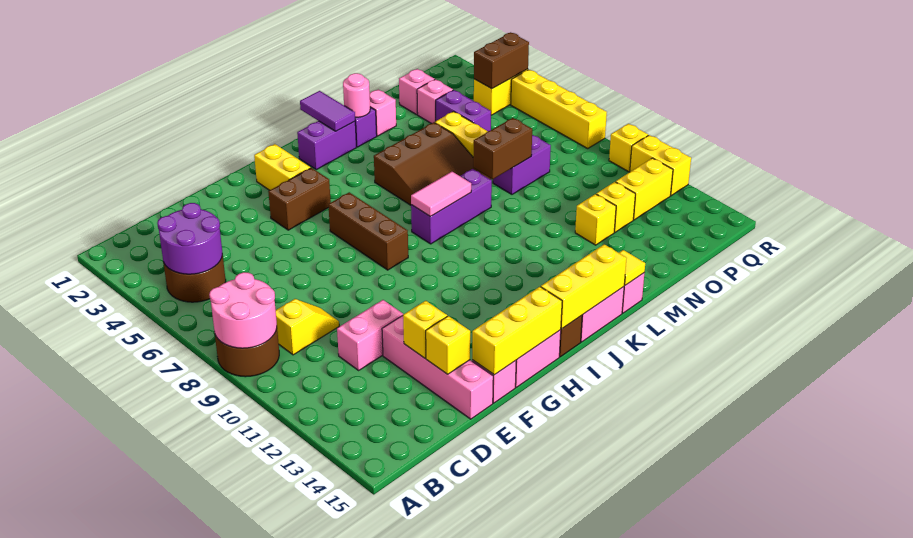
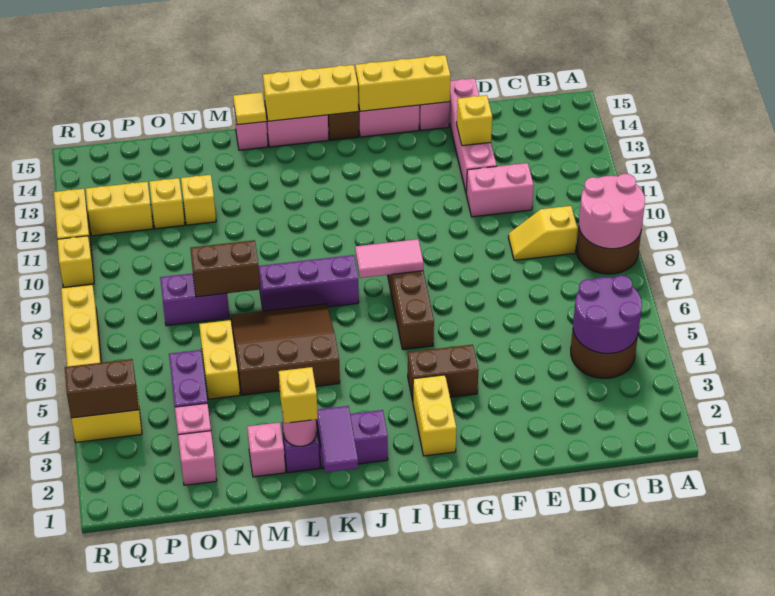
yellow 1x1 brick [426,316,470,374] -> yellow 1x1 brick moved to [279,367,318,423]
pink 1x2 tile [411,172,471,216] -> pink 1x2 tile moved to [355,239,423,278]

